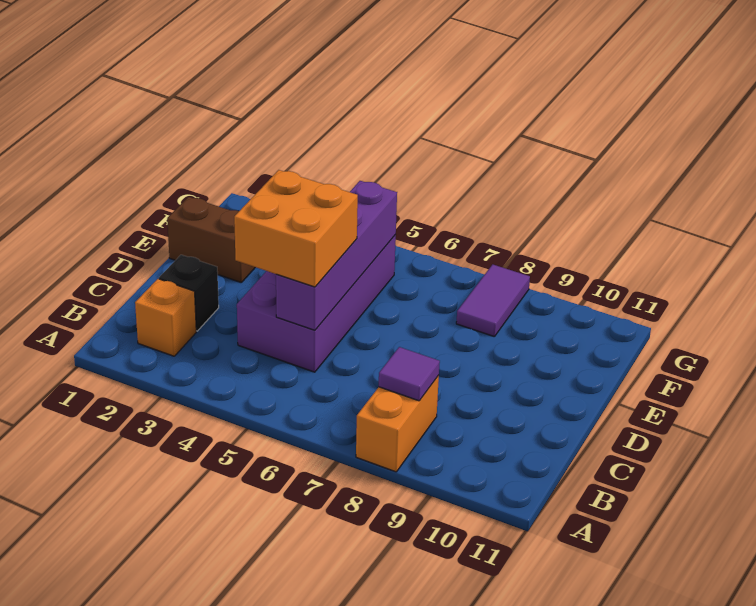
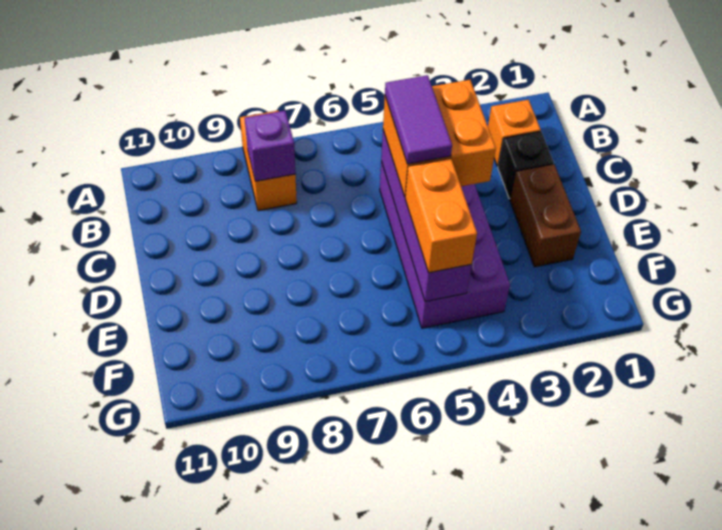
purple 1x1 tile [379,347,440,401] -> purple 1x1 brick [245,111,295,181]
brown 1x2 brick [167,197,255,282] -> brown 1x2 brick turned to [510,164,581,267]
none -> orange 1x2 brick [405,158,477,273]
purple 1x2 tile [456,264,530,337] -> purple 1x2 tile moved to [385,75,452,164]

